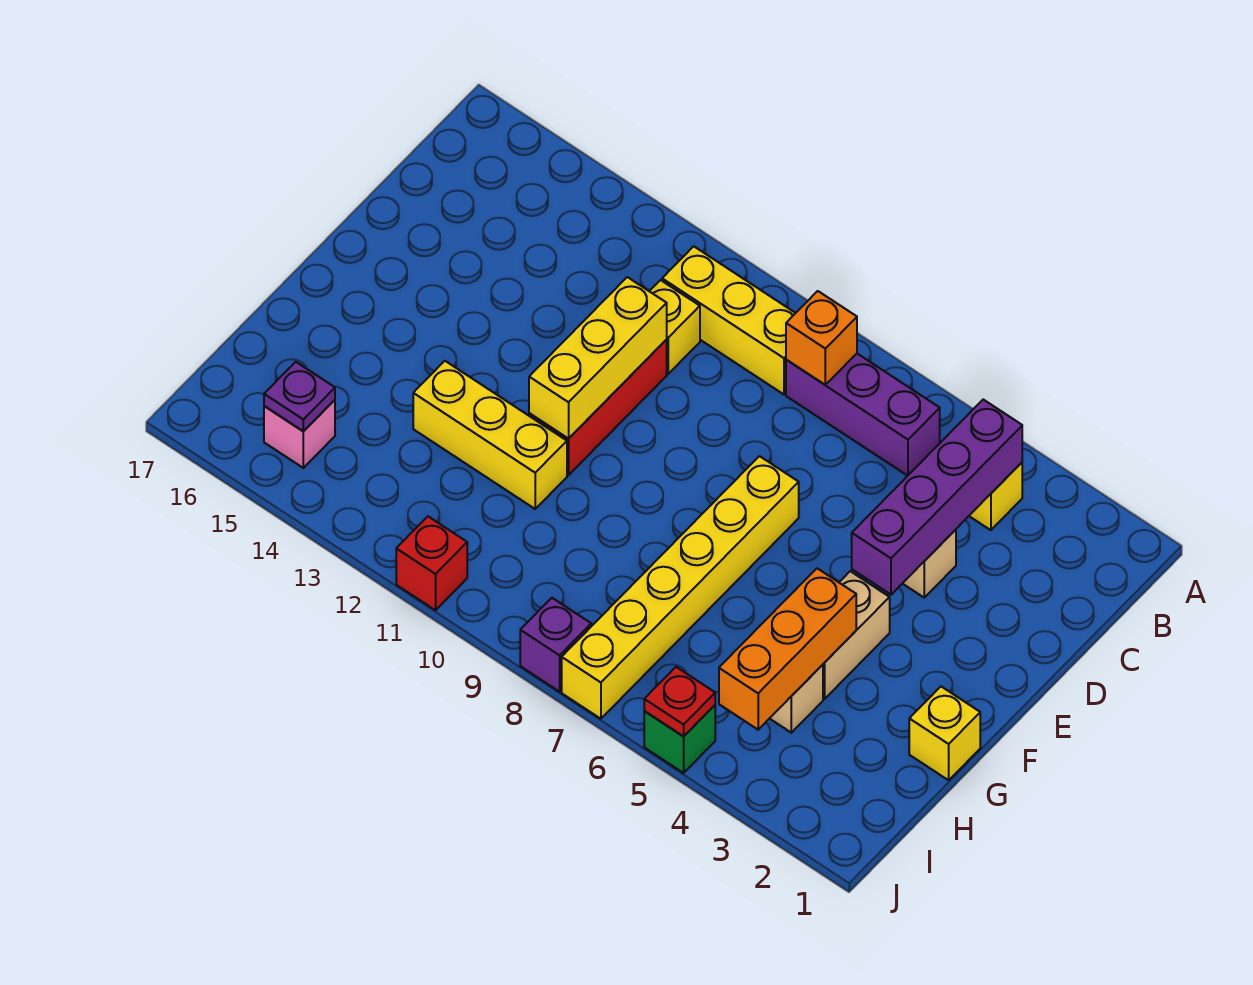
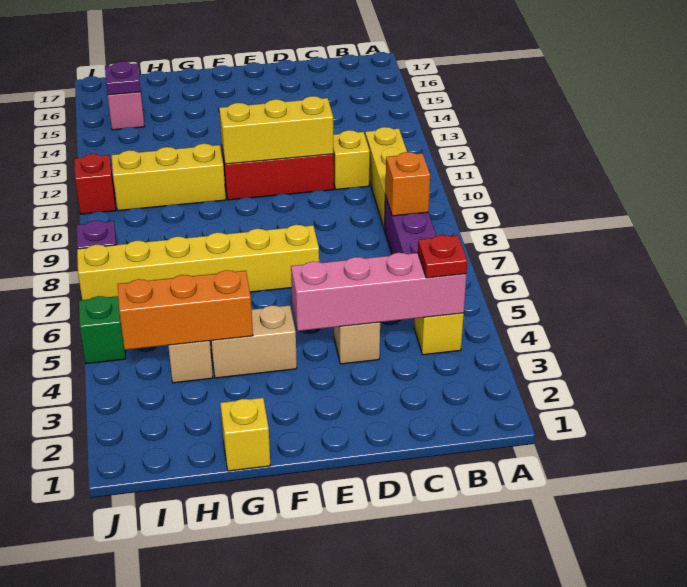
purple 1x4 brick [852,400,1022,595] -> pink 1x4 brick [291,253,467,331]
yellow 1x3 brick [413,361,567,509] -> yellow 1x3 brick turned to [112,144,226,211]
red 1x1 plate [644,667,715,736] -> red 1x1 plate moved to [418,235,467,278]

